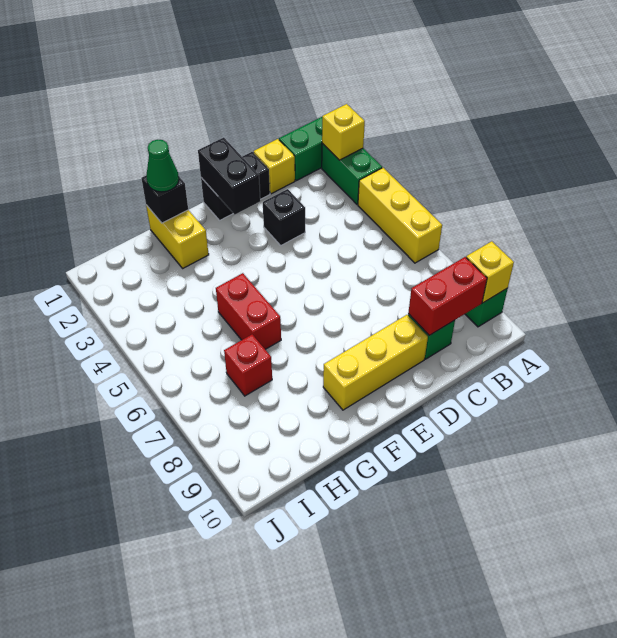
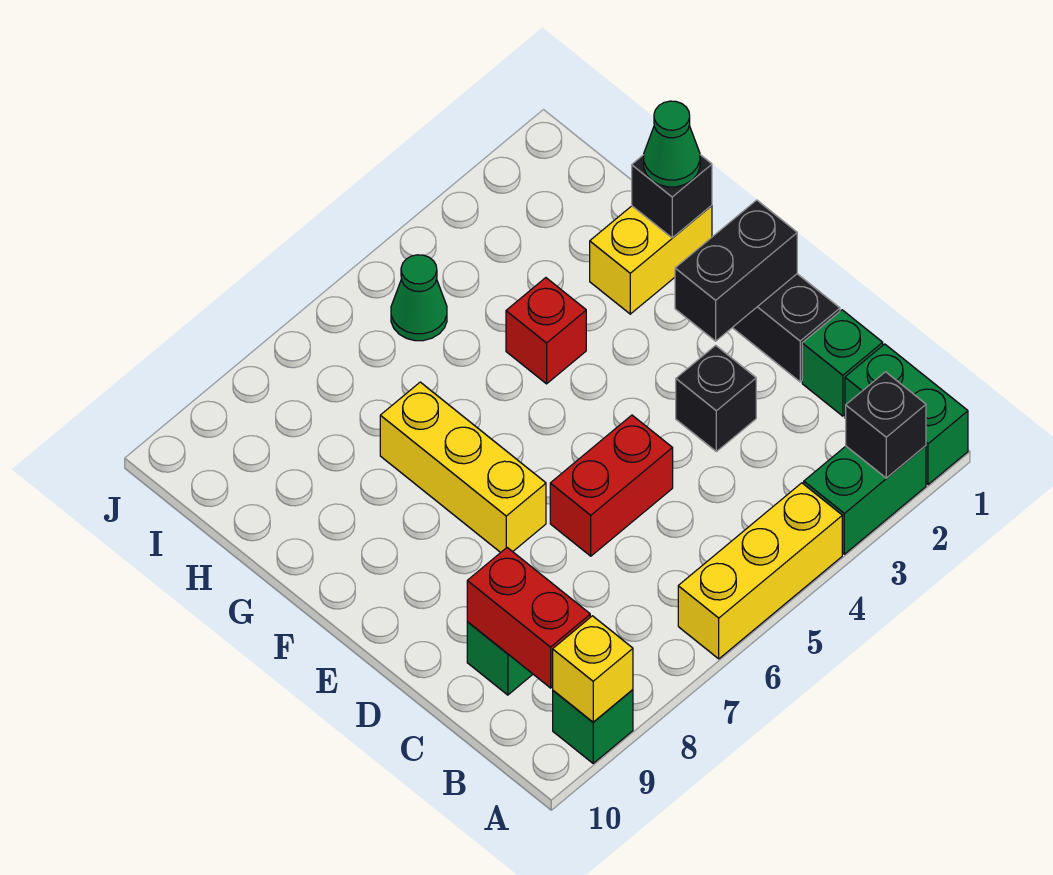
yellow 1x1 brick [322,104,365,160] -> black 1x1 brick [846,372,926,478]
yellow 1x1 brick [254,139,295,194] -> green 1x1 brick [802,310,883,416]
yellow 1x3 brick [323,315,428,410] -> yellow 1x3 brick moved to [380,382,546,552]
red 1x2 brick [216,273,281,349] -> red 1x2 brick moved to [550,415,673,556]
red 1x1 brick [224,334,272,396] -> red 1x1 brick moved to [506,278,586,384]
none -> green 1x1 cone [391,255,447,341]

